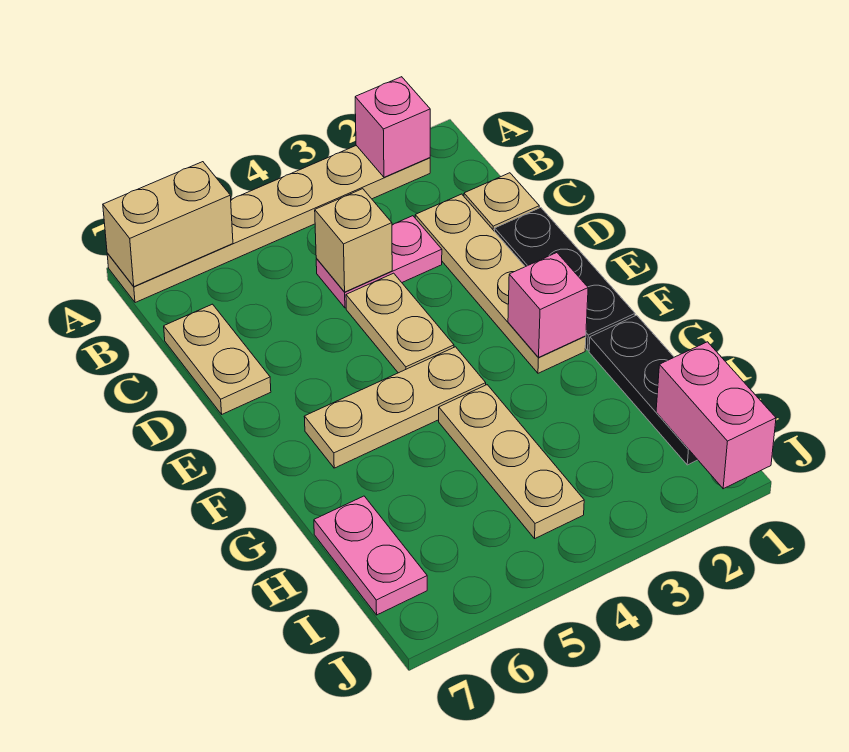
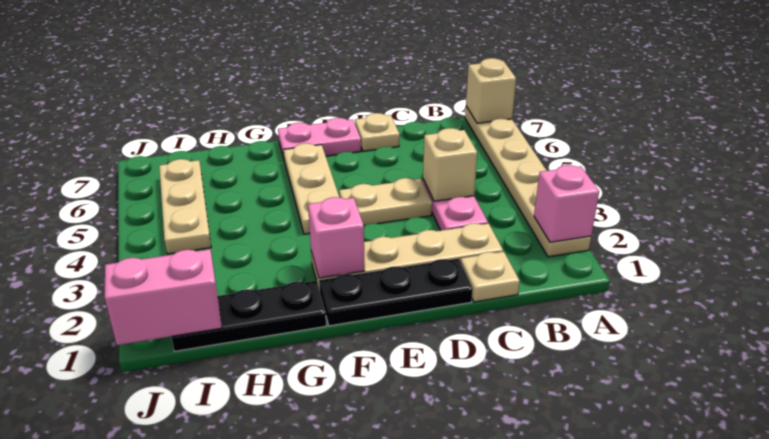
tan 1x2 brick [103,162,233,286] -> tan 1x1 brick [466,58,516,123]
tan 1x2 plate [164,304,271,414] -> tan 1x1 plate [355,113,400,151]
tan 1x3 plate [439,385,584,538] -> tan 1x3 plate turned to [159,159,211,254]
pink 1x2 plate [314,496,427,615] -> pink 1x2 plate moved to [278,118,361,158]

